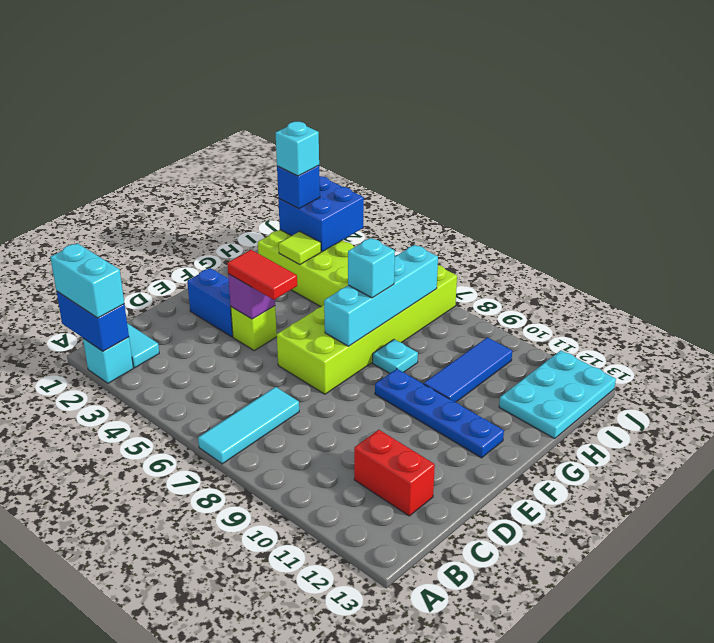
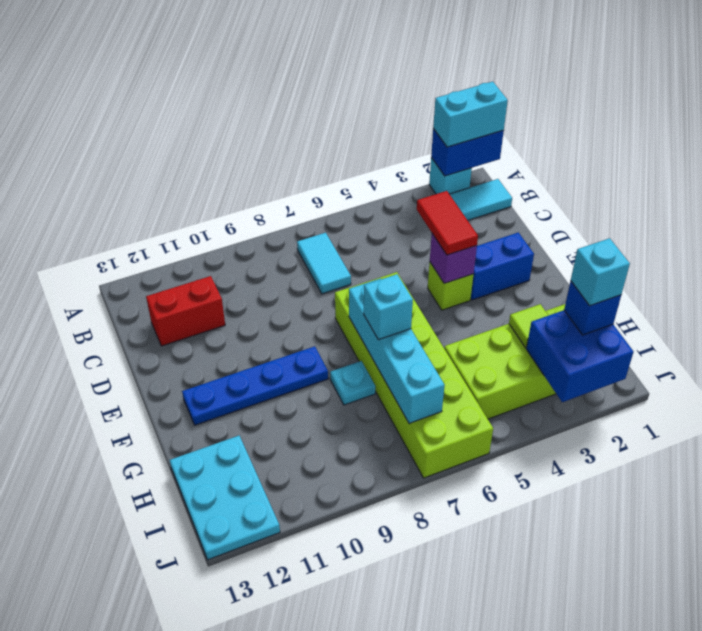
cyan 1x3 tile [198,387,299,464] -> cyan 1x2 tile [297,233,351,294]
red 1x2 tile [227,250,297,300] -> red 1x2 tile turned to [417,191,478,255]
blue 1x3 tile [424,337,512,402] -> none

